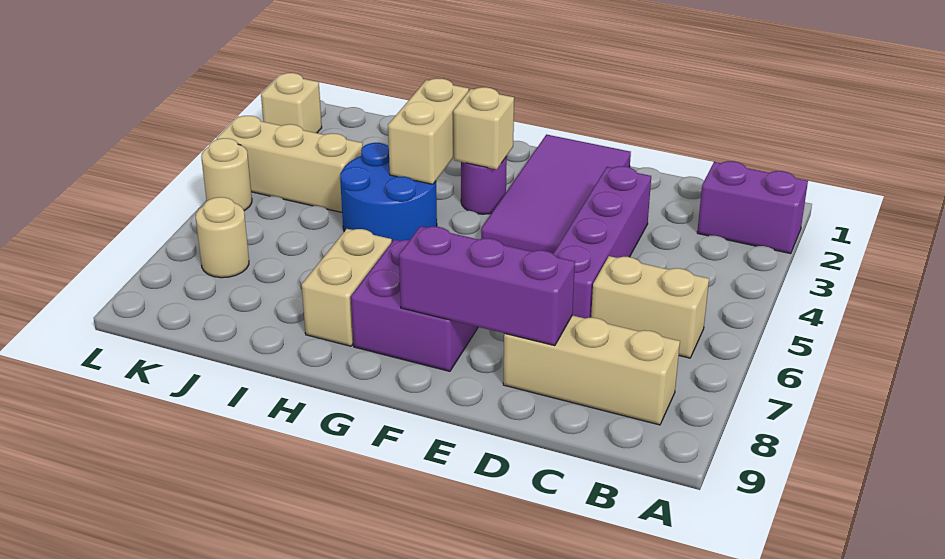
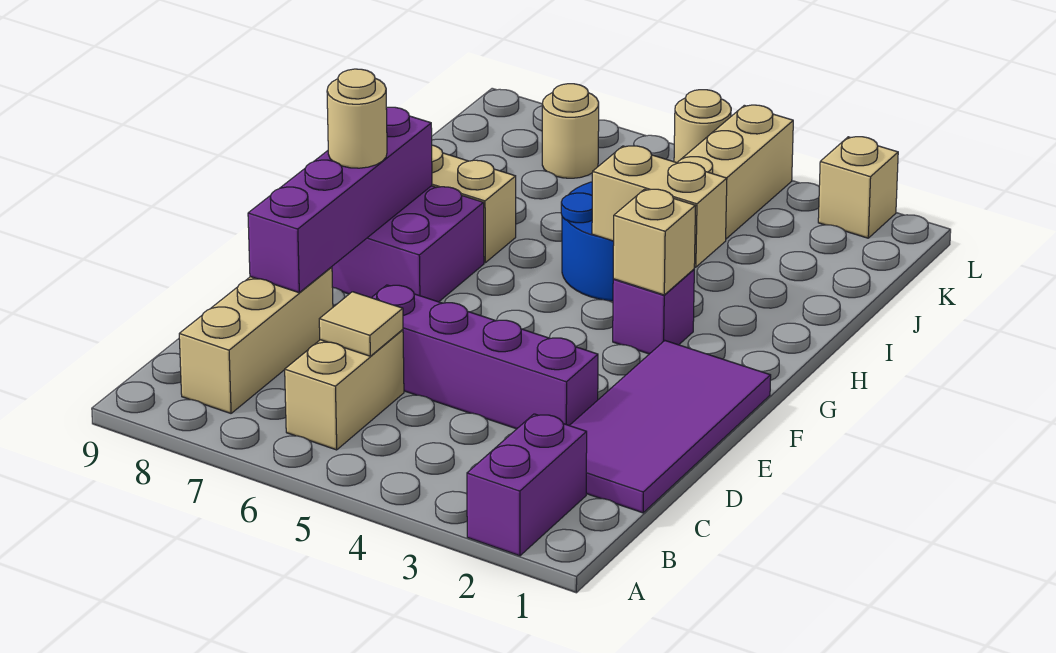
none -> tan 1x1 tile [319,292,403,356]
purple 1x3 brick [399,226,575,346] -> purple 1x4 brick [248,107,432,293]
purple 2x4 tile [481,135,631,253] -> purple 2x4 tile turned to [569,341,771,513]
none -> tan 1x1 round brick [327,69,387,168]
purple 1x1 round brick [461,156,507,214] -> purple 1x1 brick [613,269,694,354]

